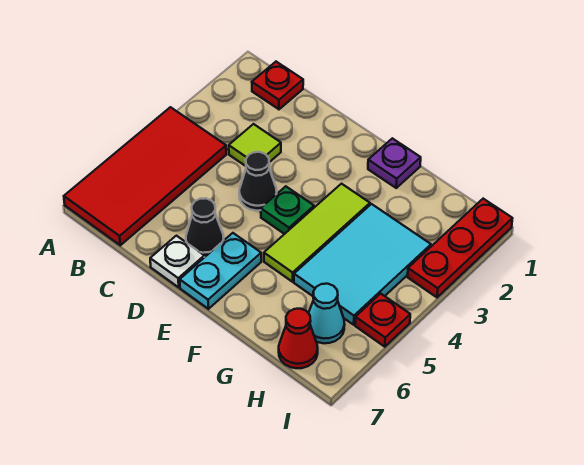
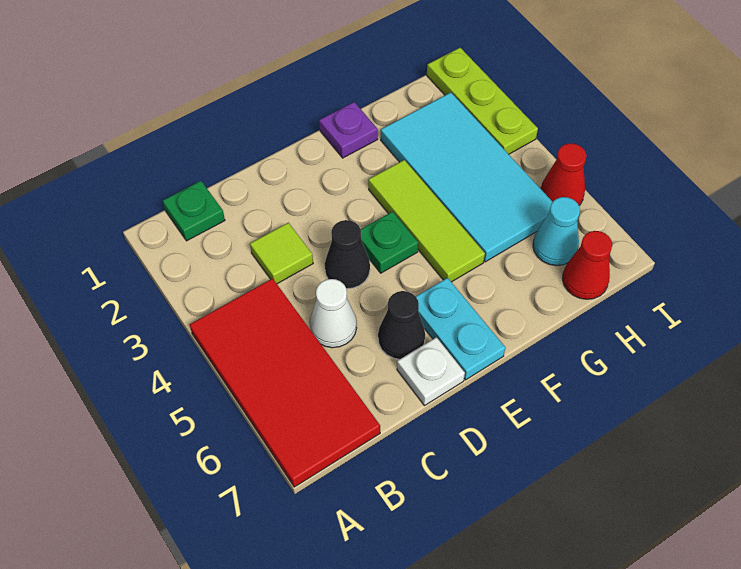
red 1x1 plate [252,62,303,109] -> green 1x1 plate [163,181,225,241]
none -> white 1x1 cone [310,279,357,348]
cyan 2x3 tile [294,204,431,325] -> cyan 2x4 tile [381,92,552,262]
red 1x3 plate [408,199,513,297] -> lime 1x3 plate [427,48,538,154]
red 1x1 plate [355,294,410,347] -> red 1x1 cone [541,143,586,205]

